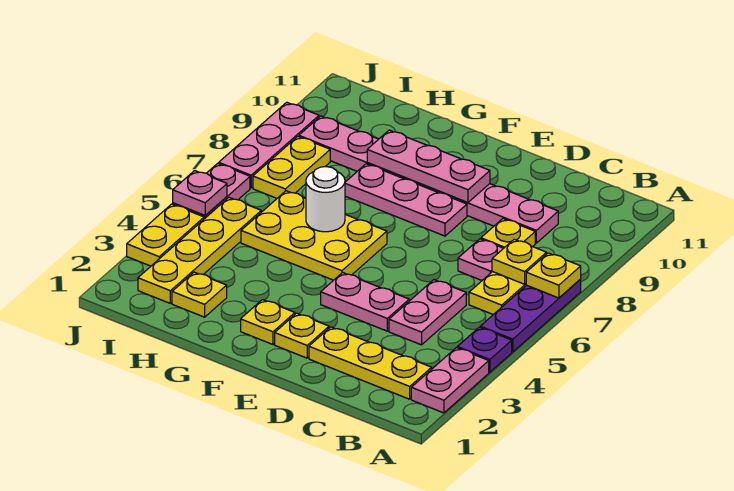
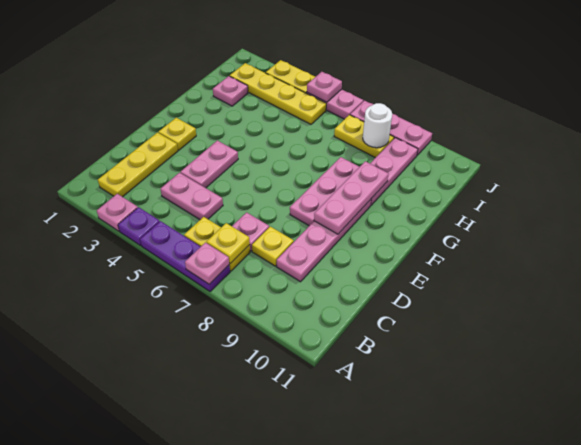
pink 1x2 plate [411,348,489,413] -> pink 1x1 plate [97,194,138,231]
yellow 1x1 plate [526,253,581,298] -> pink 1x1 plate [185,243,229,284]
yellow 1x1 plate [241,300,295,344] -> none
yellow 2x3 plate [241,191,387,280] -> none
white 1x1 round brick [306,167,345,232] -> white 1x1 round brick moved to [363,103,392,148]
yellow 1x1 plate [172,272,227,317] -> pink 1x1 plate [213,76,248,106]

